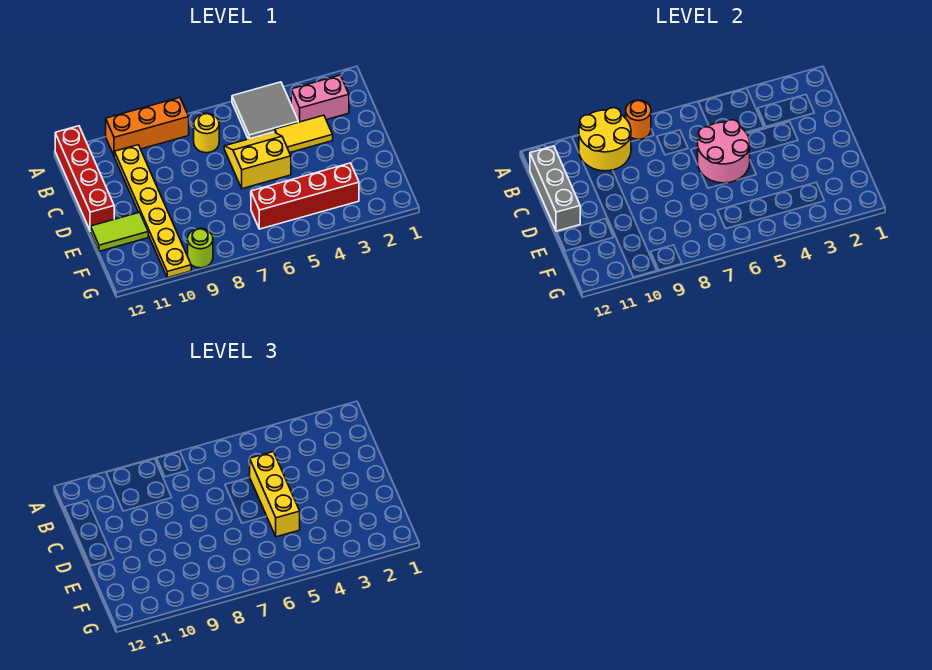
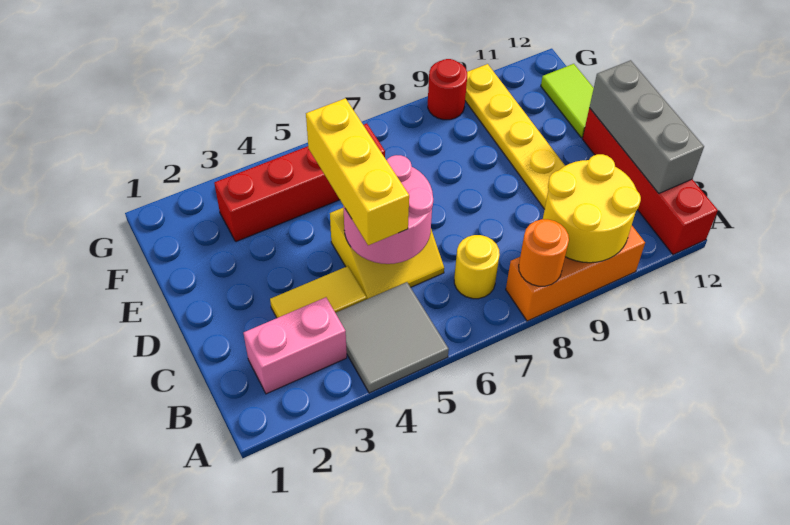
lime 1x2 tile [91,212,148,251] -> lime 1x2 tile turned to [541,64,594,138]
lime 1x1 round brick [188,229,213,268] -> red 1x1 round brick [428,59,467,120]

